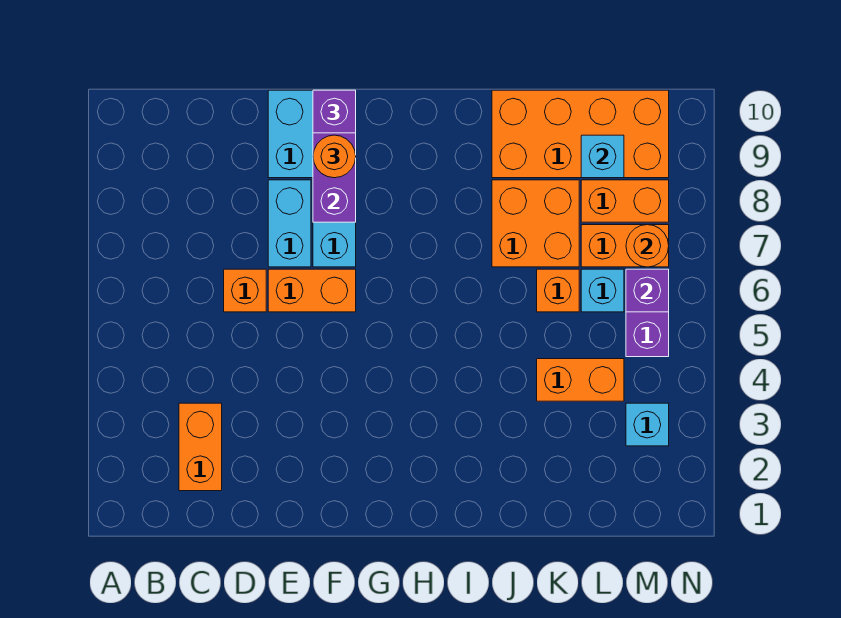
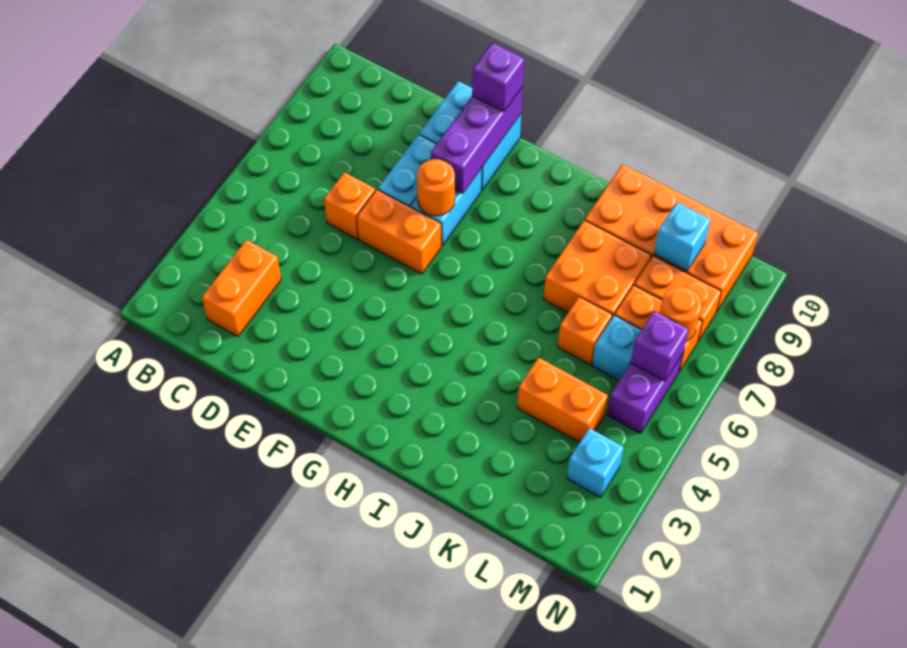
orange 1x1 round brick [313,135,356,178] -> orange 1x1 round brick moved to [417,159,455,216]

